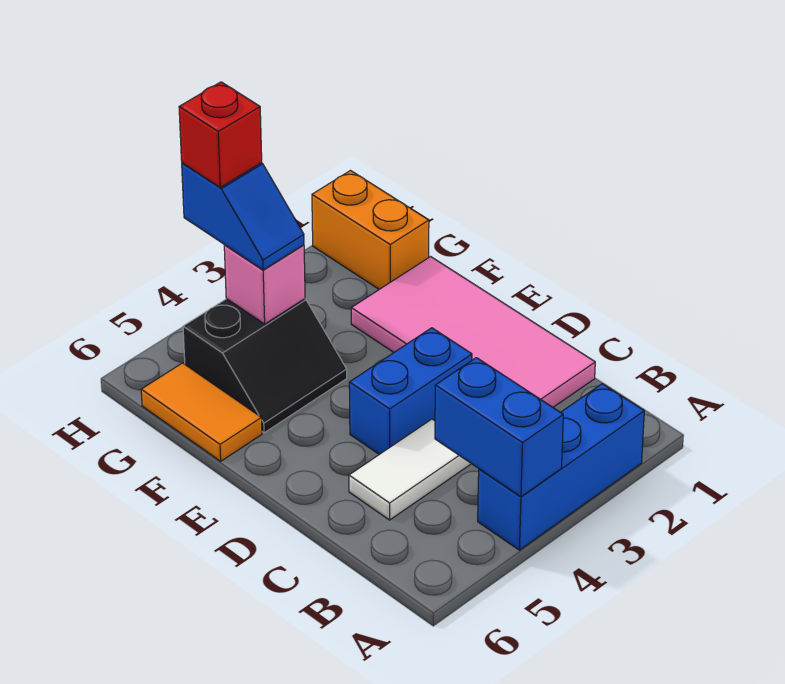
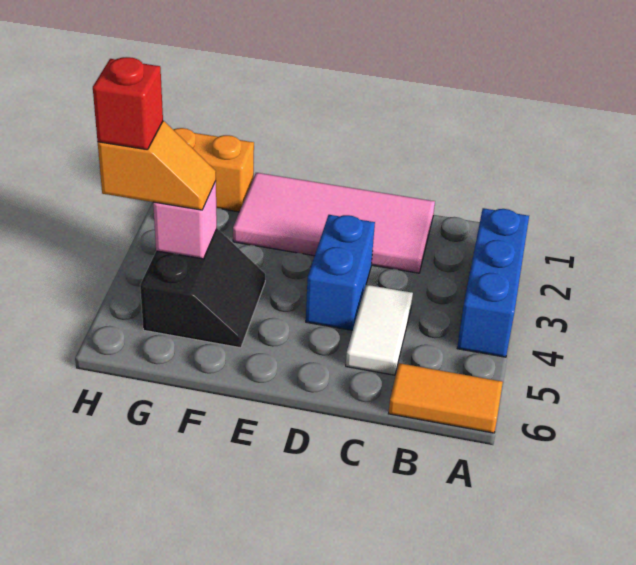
blue 1x2 brick [435,358,563,497] -> none
orange 1x2 tile [141,363,262,461] -> orange 1x2 tile moved to [389,363,503,433]
blue 1x2 slope [182,163,304,270] -> orange 1x2 slope [98,121,216,210]

